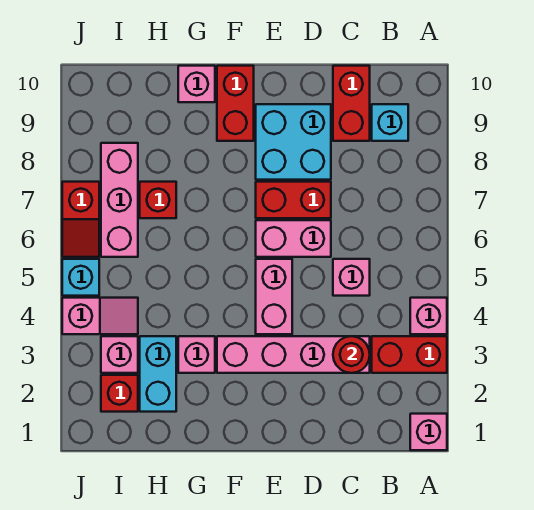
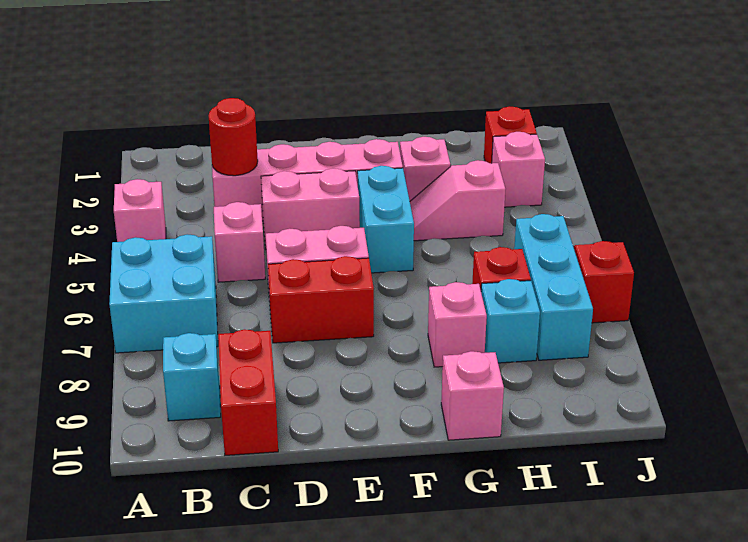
pink 1x1 brick [410,414,447,450] -> pink 1x1 brick moved to [428,282,487,367]
red 1x2 brick [372,336,447,373] -> none
cyan 2x2 brick [256,104,331,180] -> cyan 2x2 brick moved to [109,234,218,353]
pink 1x2 brick [256,259,292,334] -> pink 1x2 brick turned to [261,168,360,249]
red 1x2 brick [217,66,254,141] -> none
cyan 1x2 brick [140,336,176,412] -> cyan 1x2 brick moved to [357,166,414,273]
pink 1x2 slope [62,298,138,334] -> pink 1x2 slope moved to [410,160,505,241]
pink 1x3 brick [101,143,138,257] -> cyan 1x3 brick [514,214,593,360]
cyan 1x1 brick [62,259,99,296] -> cyan 1x1 brick moved to [481,279,540,363]

